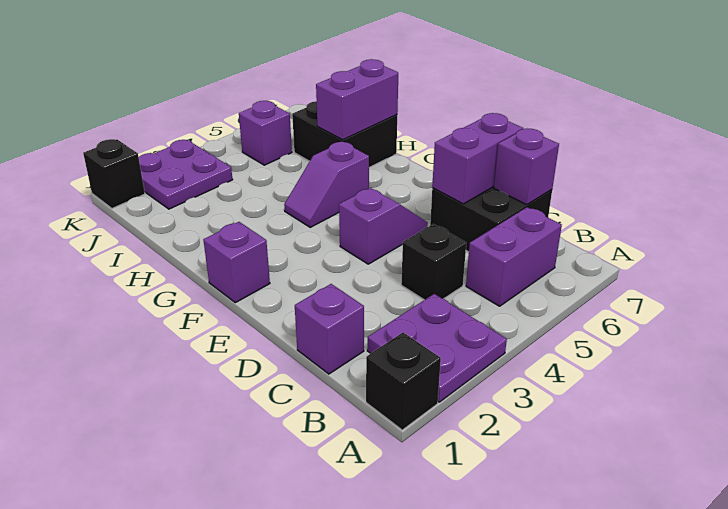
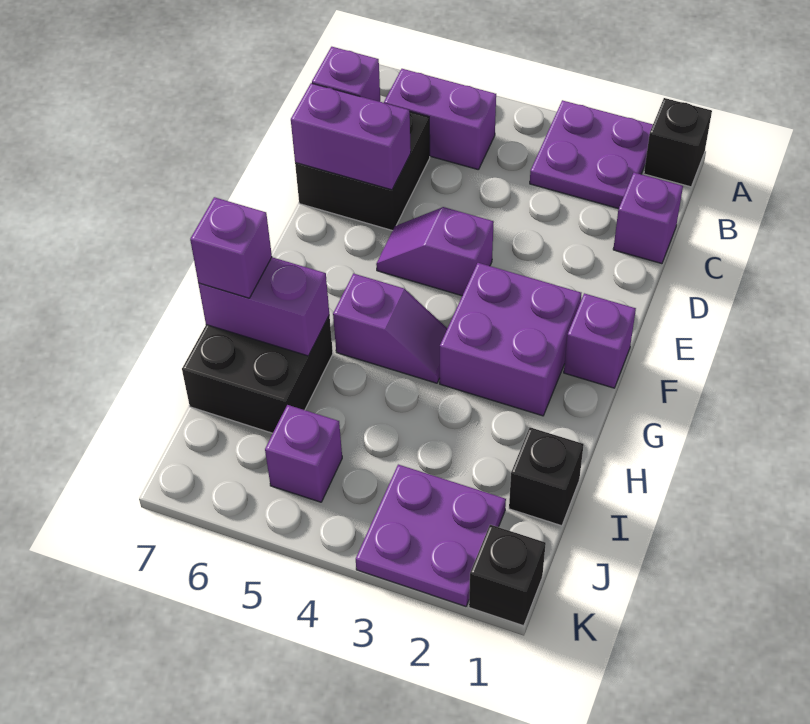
black 1x1 brick [401,224,466,300] -> black 1x1 brick moved to [509,427,584,526]
none -> purple 2x2 brick [440,263,581,416]
none -> purple 1x1 brick [190,197,272,298]

